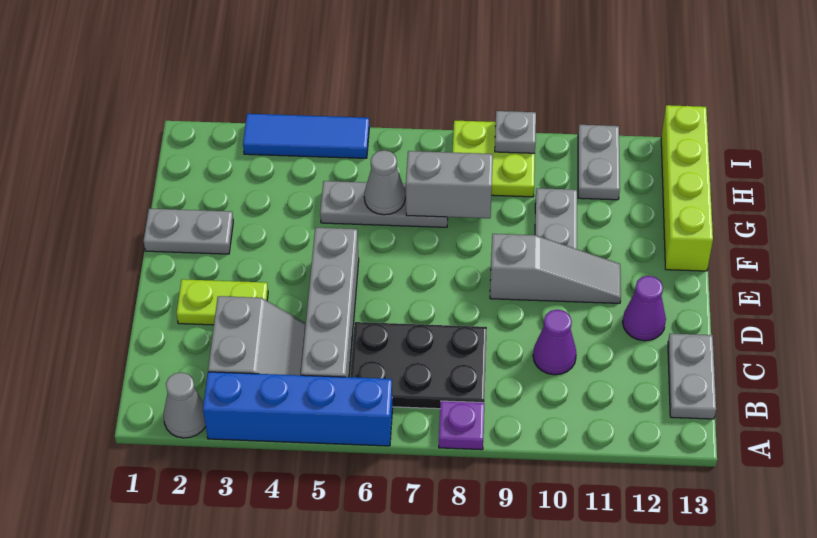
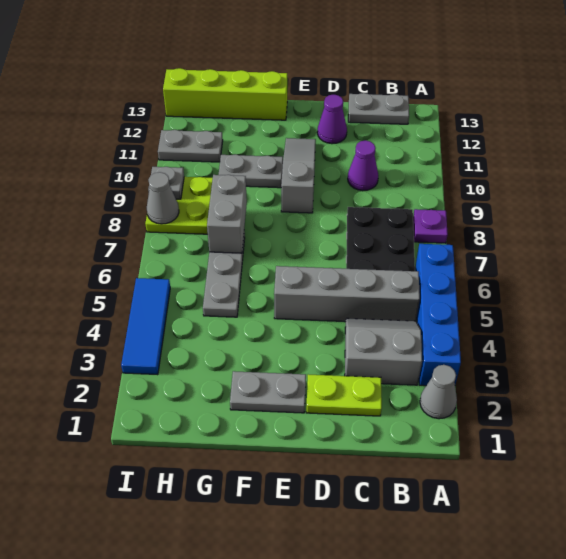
lime 1x2 plate [176,279,268,325] -> lime 1x2 plate turned to [306,375,382,416]
grey 1x2 plate [144,209,233,254] -> grey 1x2 plate turned to [230,371,306,413]
grey 1x1 cone [364,150,405,215] -> grey 1x1 cone moved to [147,172,179,224]

